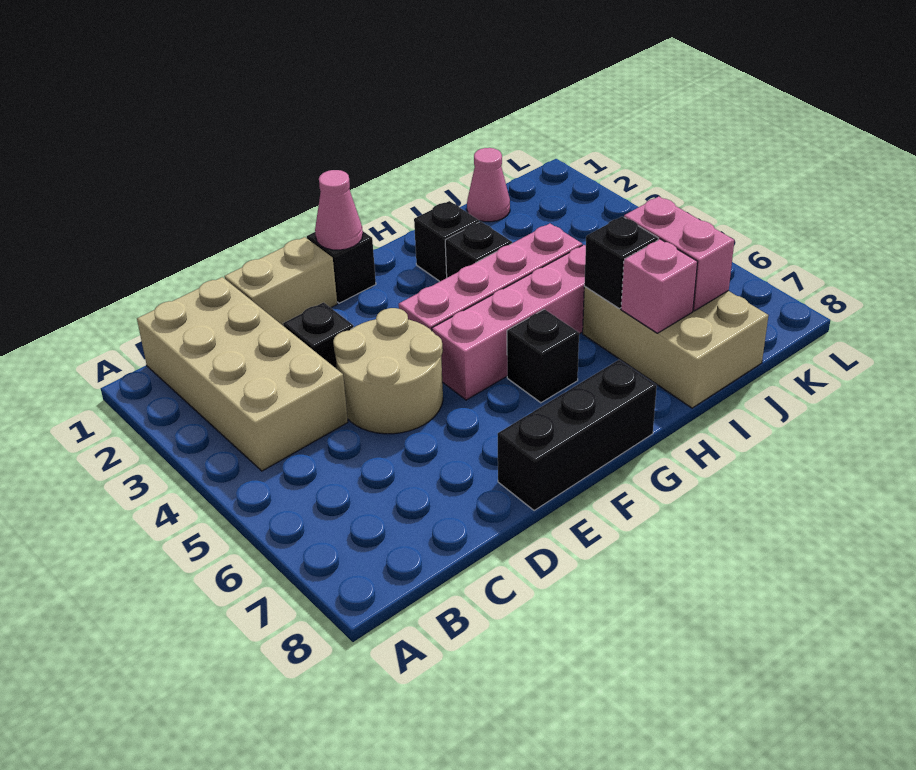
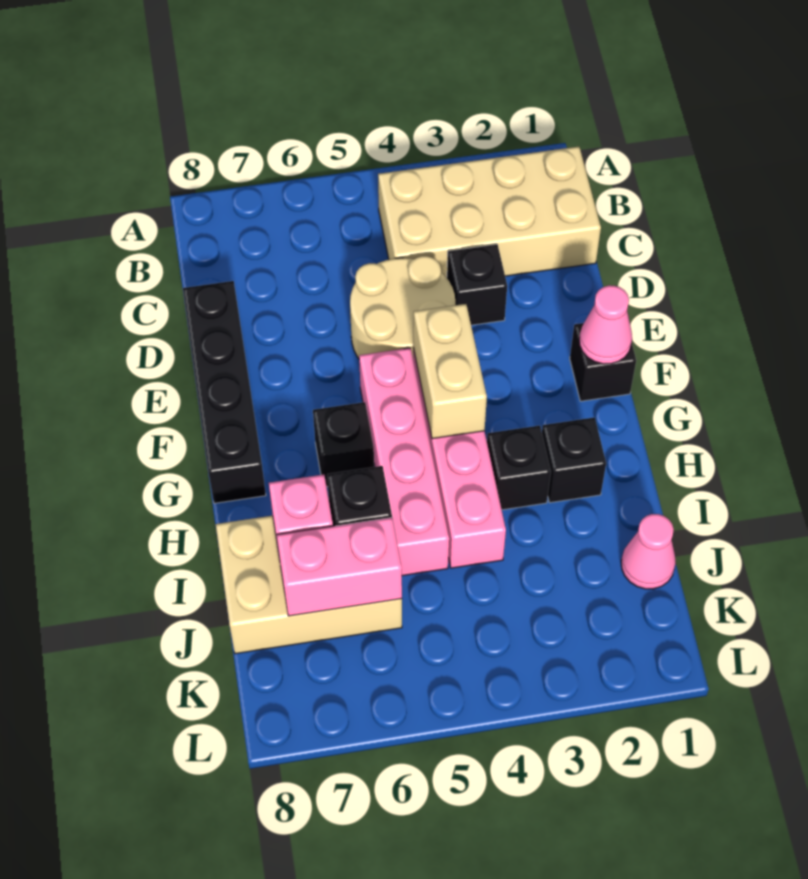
tan 1x2 brick [224,237,337,325] -> tan 1x2 brick moved to [413,304,487,439]
black 1x3 brick [498,360,657,511] -> black 1x4 brick [183,281,266,503]

